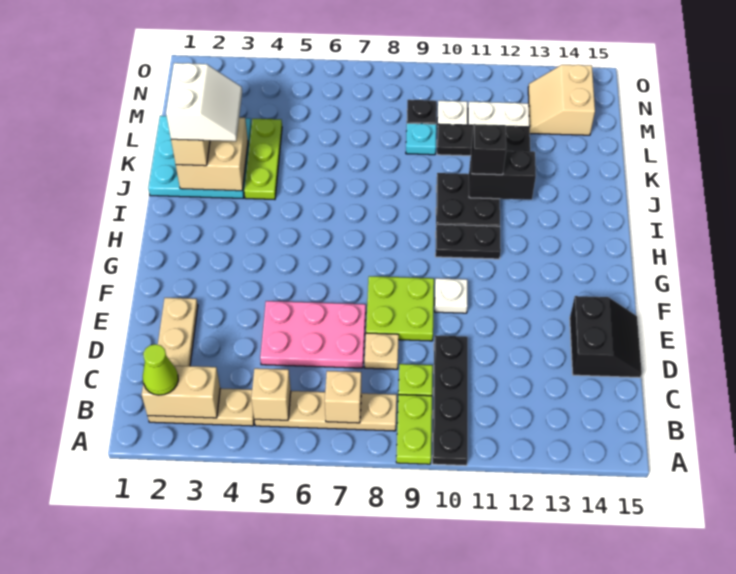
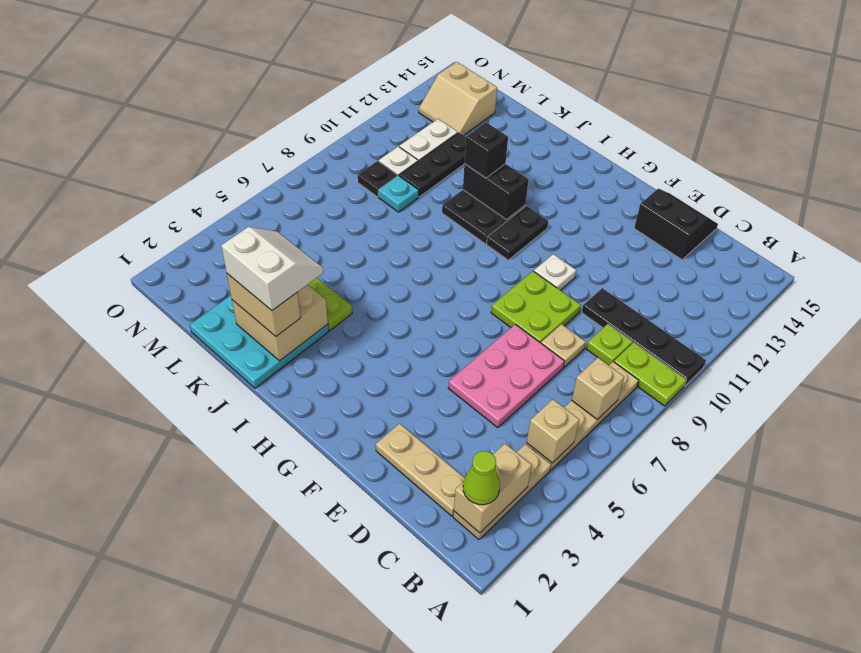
black 1x2 brick [469,151,536,200] -> black 1x2 brick turned to [463,164,529,219]

